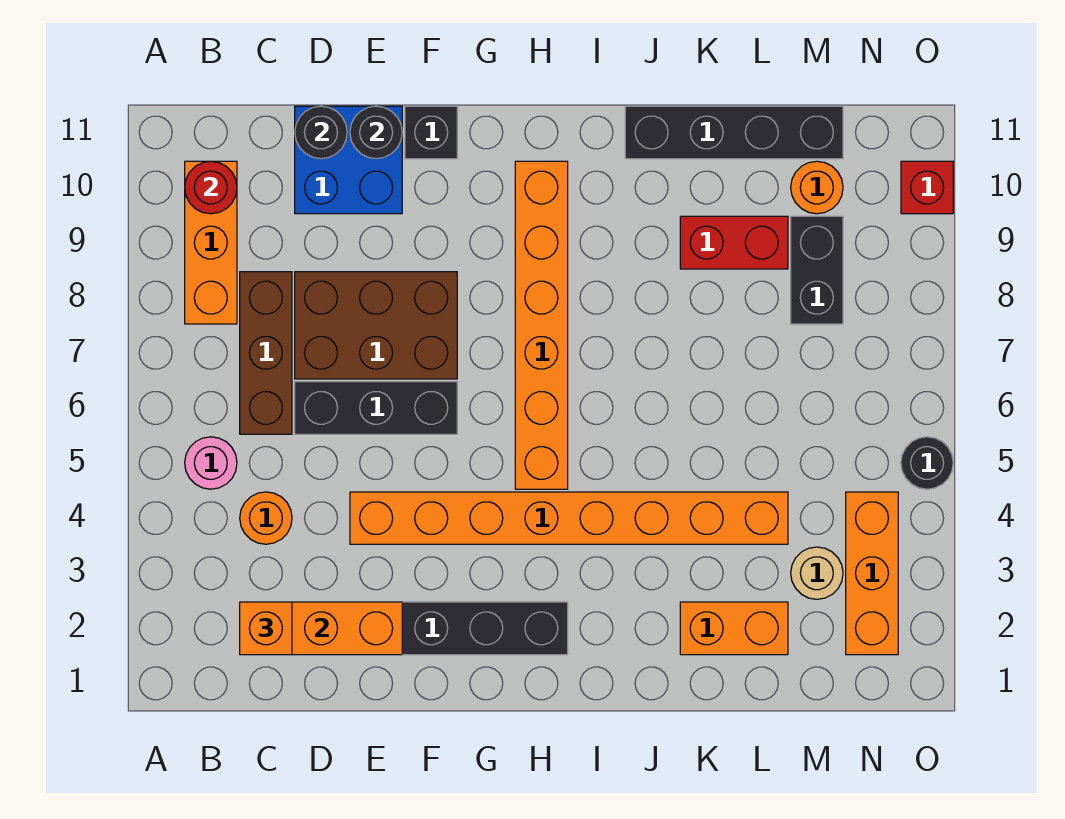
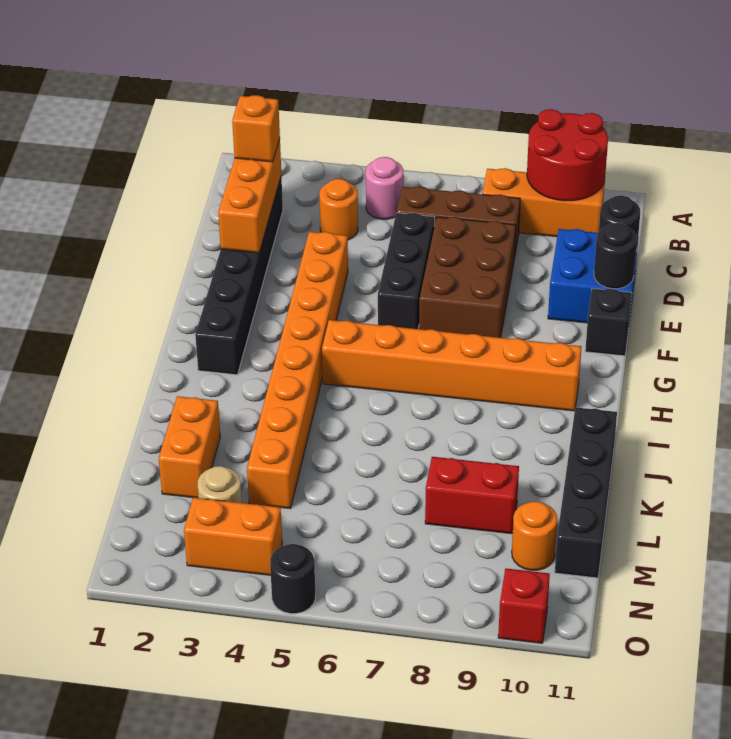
red 1x1 round brick [185,161,237,214] -> red 2x2 round brick [527,109,608,201]
red 1x2 brick [680,216,788,269] -> red 1x2 brick turned to [425,457,519,534]
black 1x2 brick [791,216,843,324] -> none
orange 1x3 brick [846,492,898,655] -> orange 1x2 brick [184,498,282,575]

